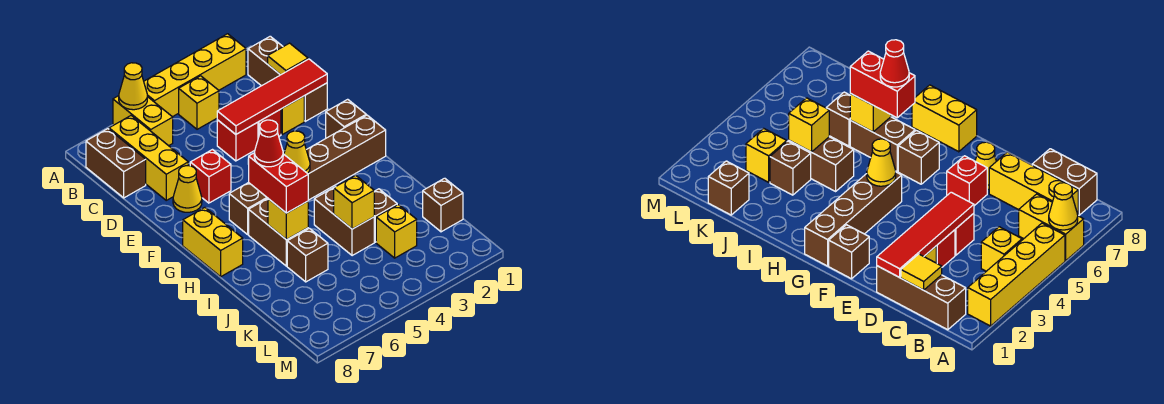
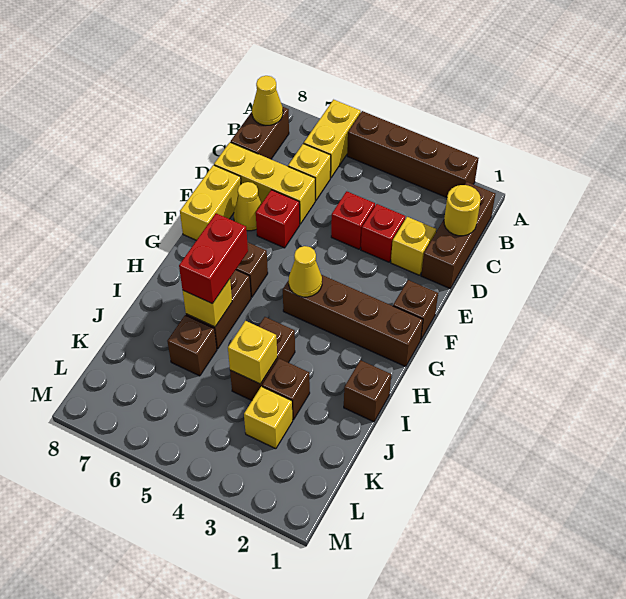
yellow 1x4 brick [144,34,246,117] -> brown 1x4 brick [347,111,479,197]
yellow 1x1 cone [119,63,147,110] -> yellow 1x1 cone moved to [252,76,283,125]
yellow 1x1 brick [179,76,219,129] -> yellow 1x1 brick moved to [288,144,331,201]
yellow 1x3 brick [109,116,188,200] -> yellow 1x3 brick turned to [214,142,315,224]
yellow 1x1 tile [268,43,308,75] -> yellow 1x1 round brick [444,185,481,236]
red 1x4 tile [217,59,327,134] -> none
yellow 1x2 brick [183,208,243,277] -> yellow 1x2 brick moved to [180,165,241,240]
red 1x1 cone [254,120,283,167] -> none
brown 1x1 brick [423,178,463,232] -> brown 1x1 brick moved to [344,360,391,422]

